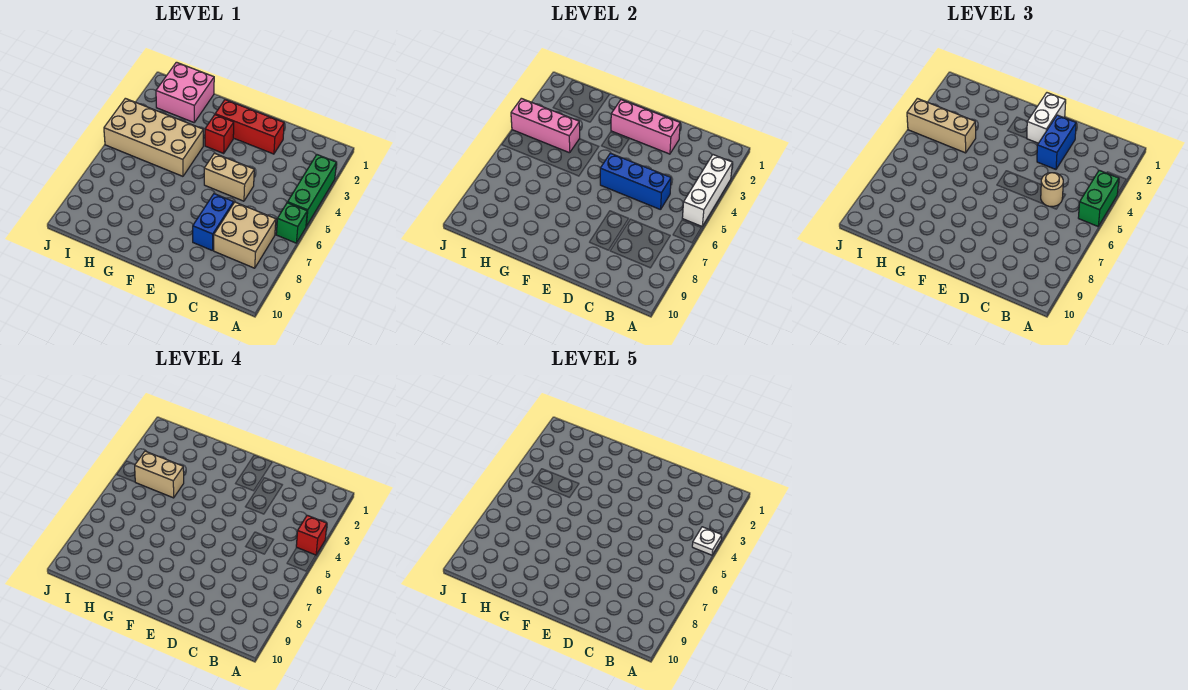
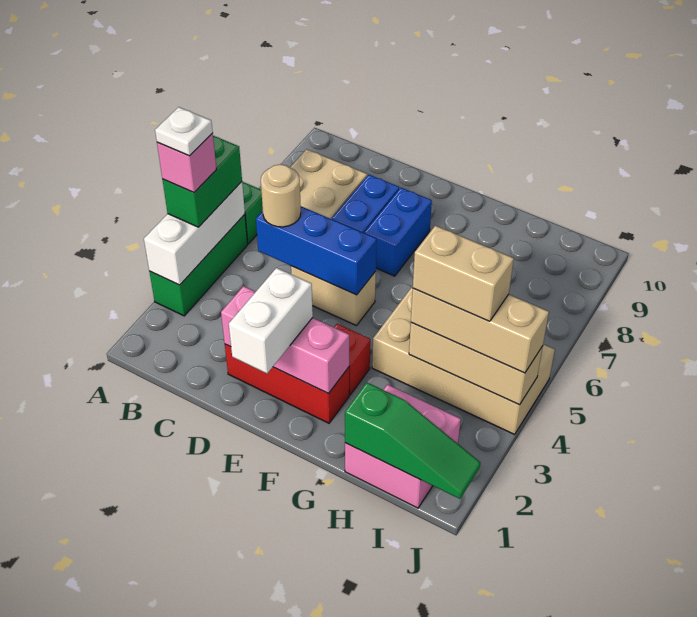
red 1x1 brick [296,515,327,555] -> pink 1x1 brick [157,133,217,193]
blue 1x2 brick [1037,115,1076,169] -> blue 1x2 brick moved to [364,188,432,276]
none -> green 1x3 slope [345,382,480,499]
pink 1x3 brick [511,98,580,153] -> tan 1x3 brick [409,323,543,405]

